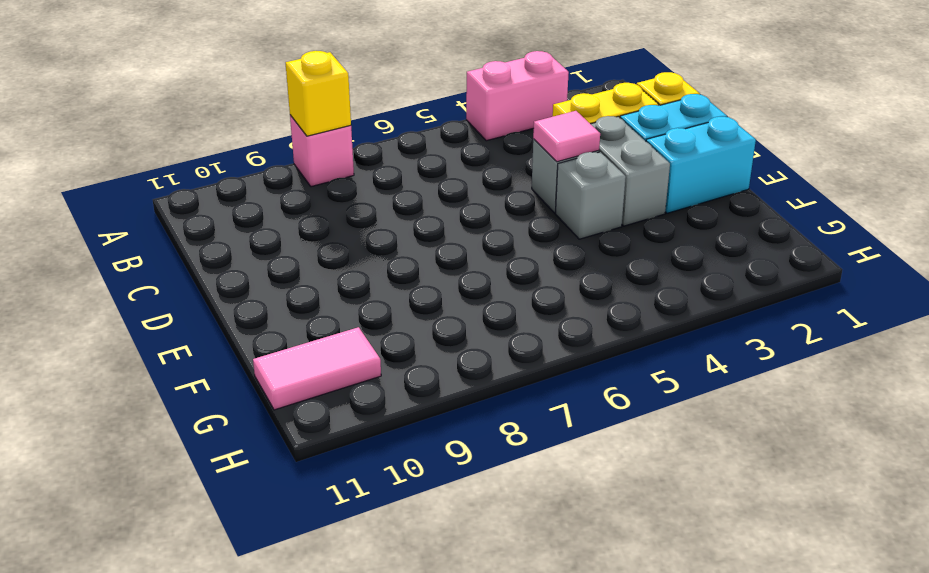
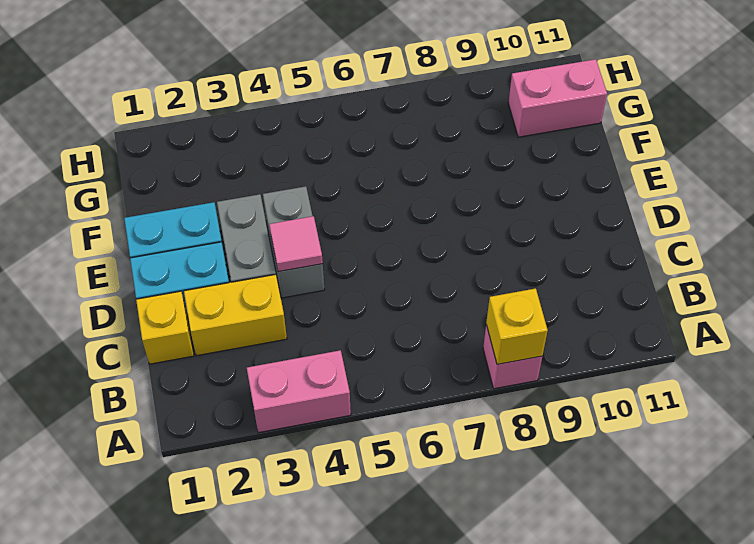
pink 1x2 tile [253,327,381,410] -> pink 1x2 brick [508,59,607,137]

